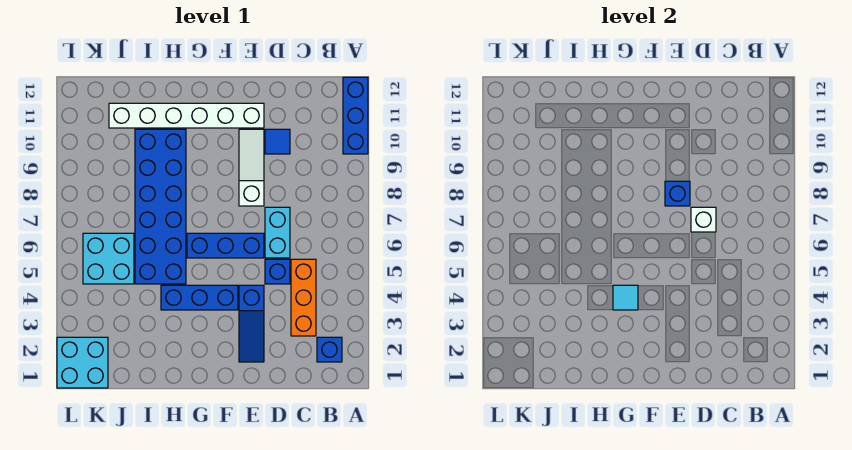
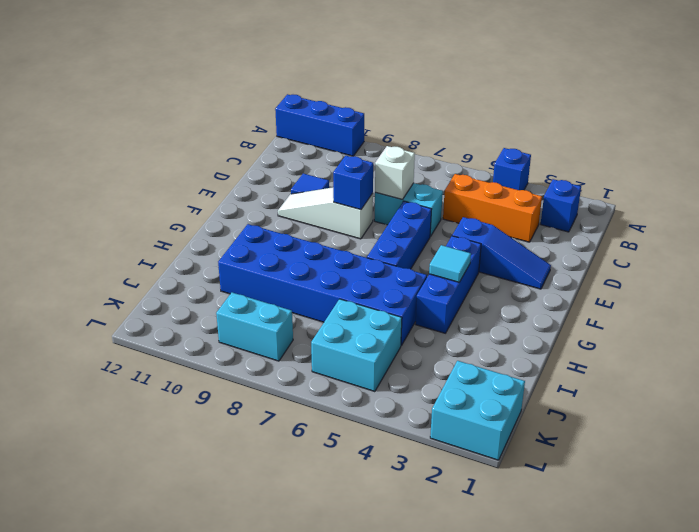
blue 1x1 brick [265,259,290,284] -> blue 1x1 brick moved to [493,148,531,190]
white 1x6 brick [109,103,264,128] -> none
none -> cyan 1x2 brick [216,293,293,361]

